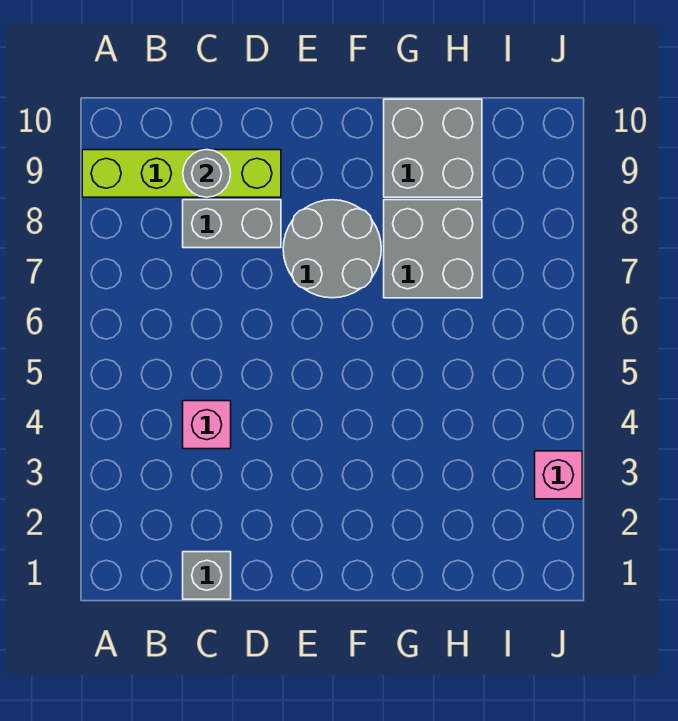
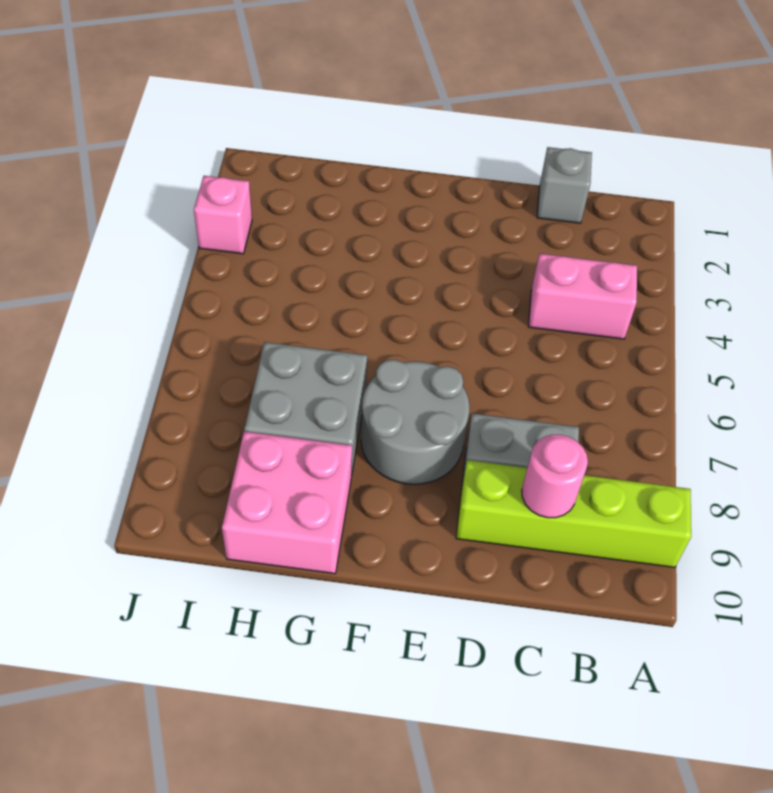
pink 1x1 brick [183,401,231,449] -> pink 1x2 brick [528,254,637,339]
grey 1x1 round brick [183,150,231,197] -> pink 1x1 round brick [522,435,588,518]
grey 2x2 brick [384,99,482,197] -> pink 2x2 brick [222,431,352,574]

